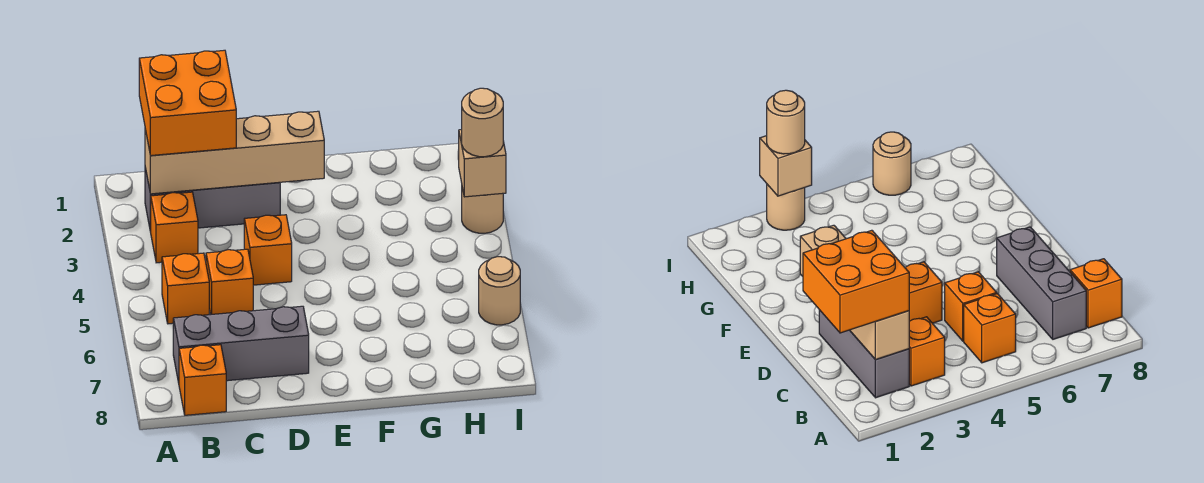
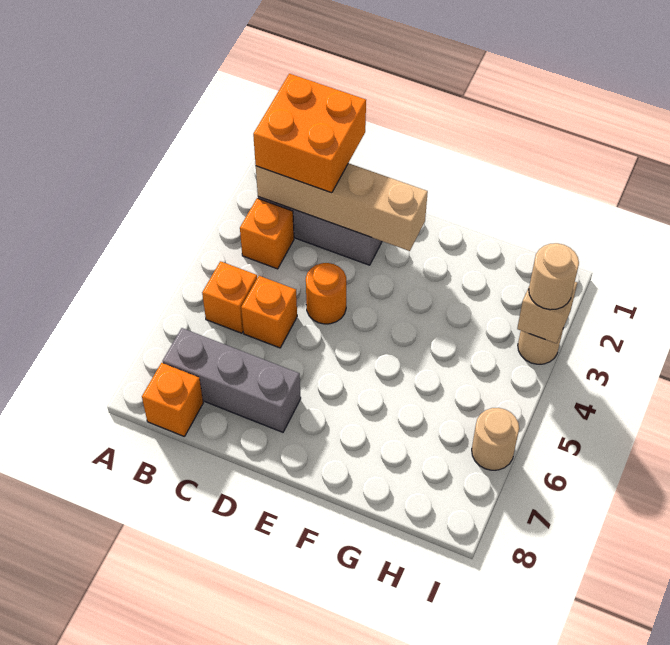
orange 1x1 brick [244,215,292,285] -> orange 1x1 round brick [306,263,346,324]

